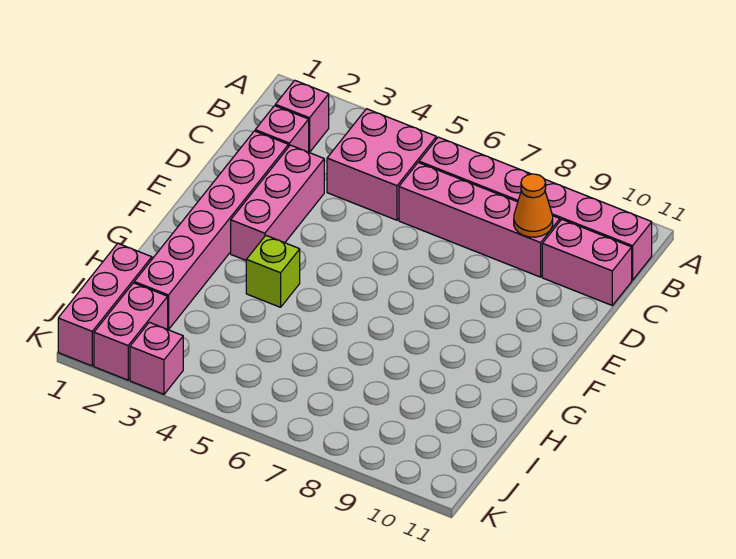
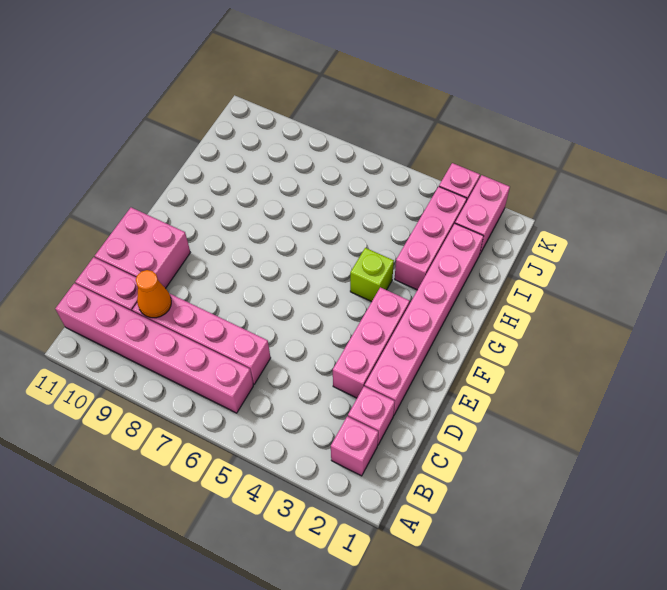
pink 2x2 brick [327,109,436,220] -> pink 2x2 brick moved to [95,207,190,289]
pink 1x3 brick [58,244,152,366] -> pink 1x3 brick moved to [395,187,467,290]

